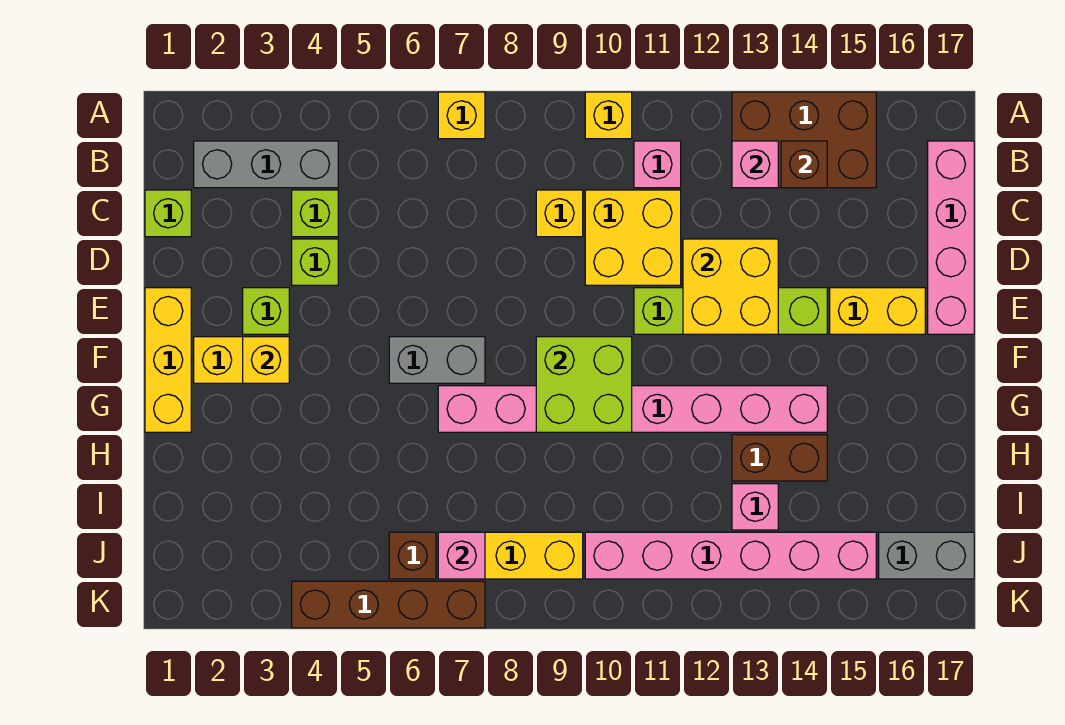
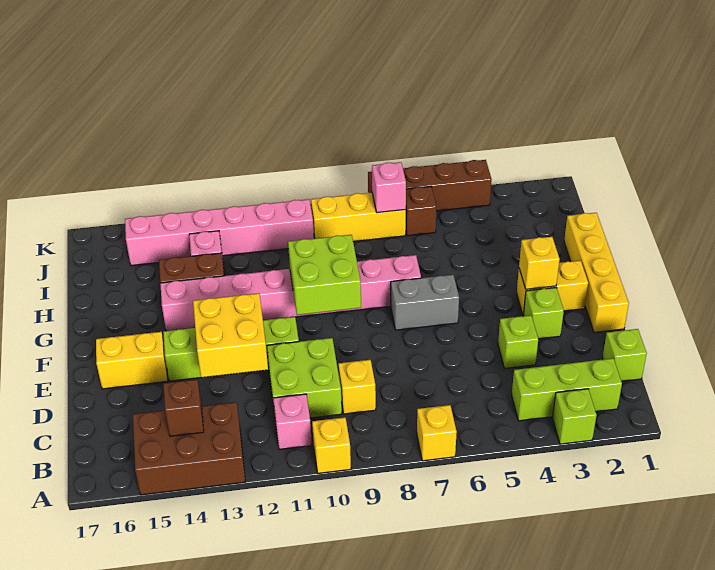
grey 1x3 brick [194,141,338,188] -> lime 1x3 brick [512,358,622,421]
pink 1x1 brick [732,141,778,188] -> none
pink 1x4 brick [928,141,974,334] -> none
lime 1x1 brick [292,190,338,237] -> lime 1x1 brick moved to [552,389,597,444]
yellow 2x2 brick [585,190,681,285] -> lime 2x2 brick [267,338,342,418]
yellow 1x3 brick [145,288,191,432] -> yellow 1x4 brick [564,213,629,332]
grey 1x2 brick [879,532,974,579] -> none

